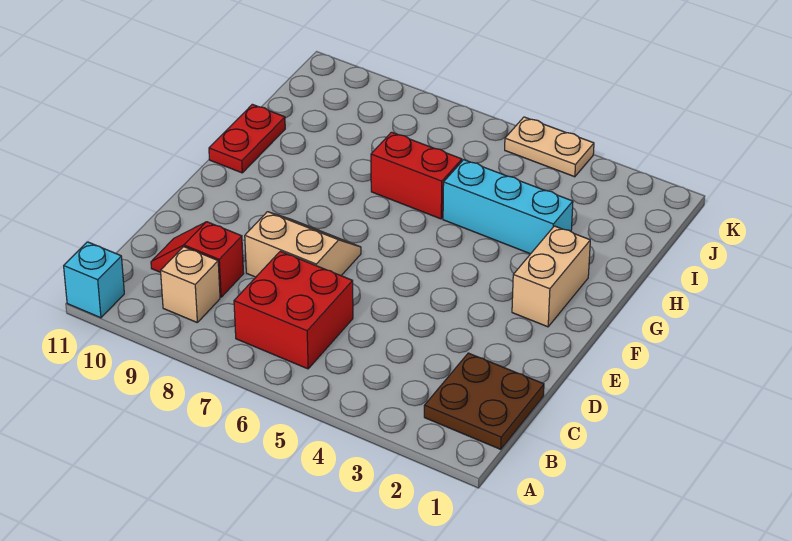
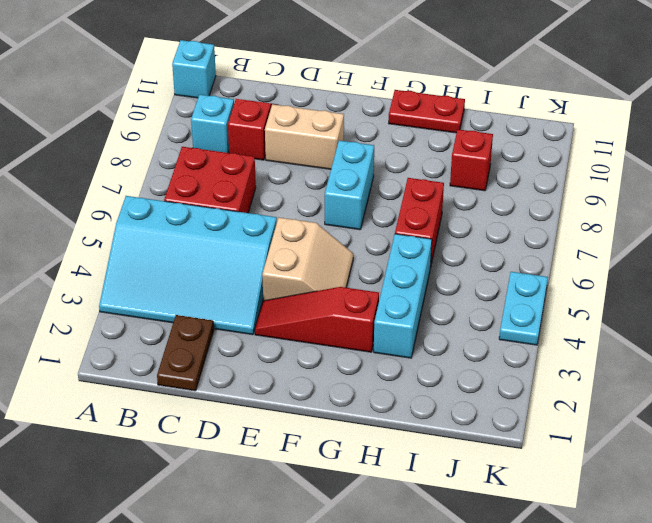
none -> cyan 3x4 slope [99,196,277,335]
brown 2x2 plate [424,353,544,449] -> brown 1x2 plate [157,315,214,391]
tan 1x1 brick [161,247,220,322] -> cyan 1x1 brick [191,95,234,153]
tan 2x2 slope [245,212,361,277] -> tan 2x2 slope moved to [262,218,353,301]
none -> red 1x3 slope [255,287,379,352]
tan 1x2 brick [512,226,590,327] -> tan 1x2 brick moved to [265,104,344,169]
none -> cyan 1x2 brick [325,140,374,230]
none -> red 1x1 brick [450,129,493,191]
tan 1x2 plate [505,117,594,177] -> cyan 1x2 plate [499,272,548,345]

